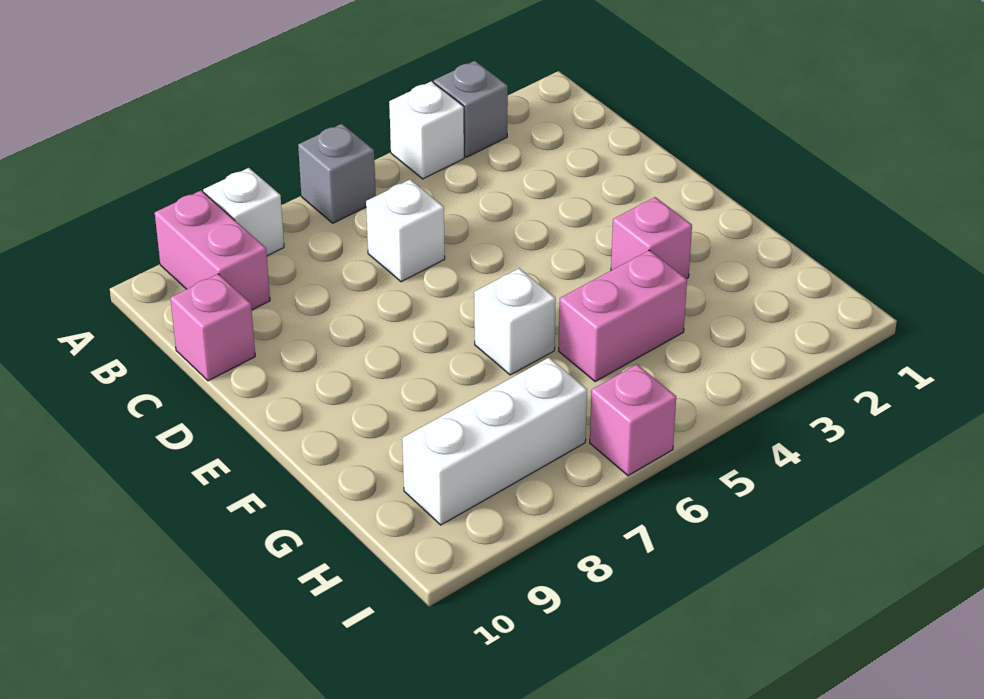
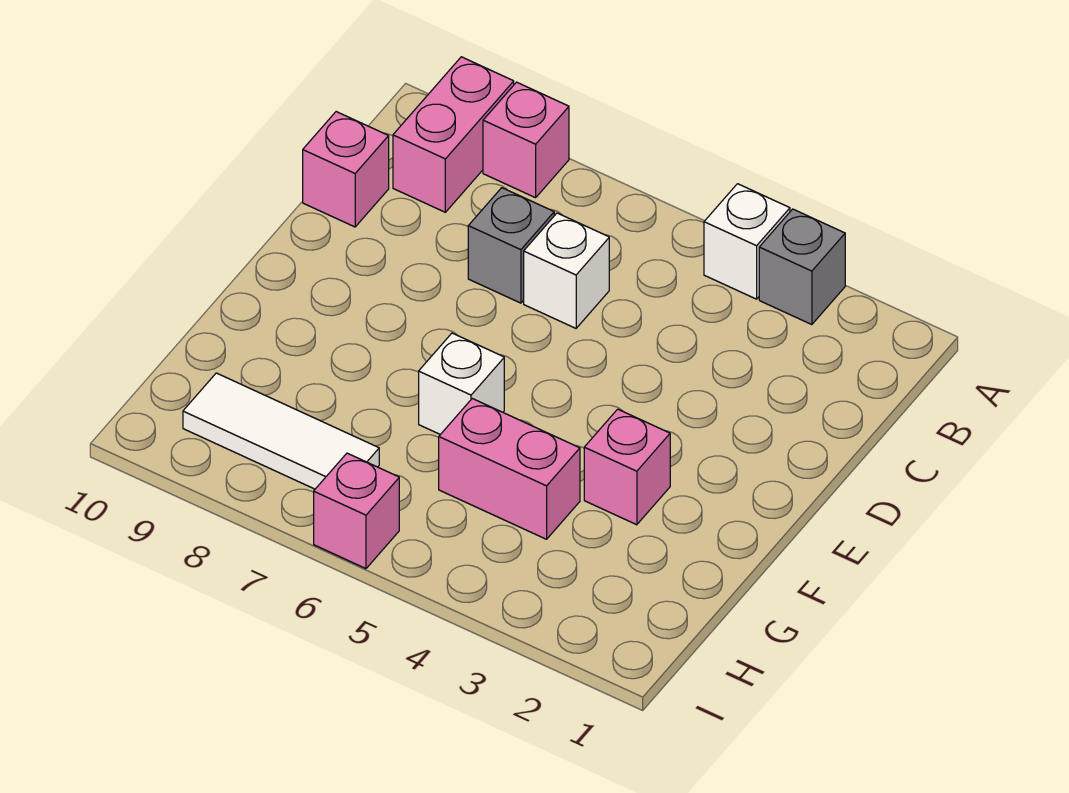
grey 1x1 brick [298,124,376,223] -> grey 1x1 brick moved to [468,188,554,303]
white 1x1 brick [203,168,284,256] -> pink 1x1 brick [483,82,569,198]
white 1x3 brick [402,358,587,525] -> white 1x3 tile [183,373,379,489]

